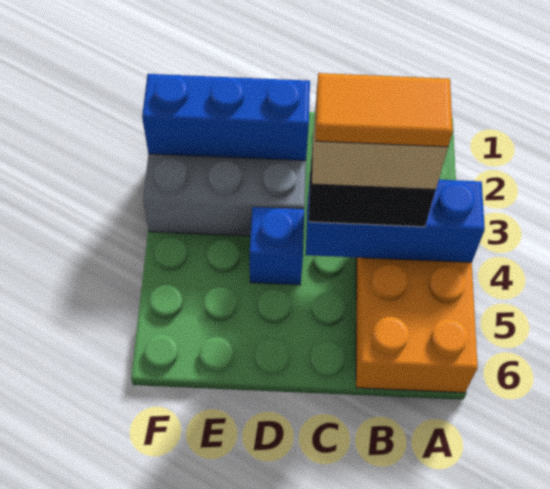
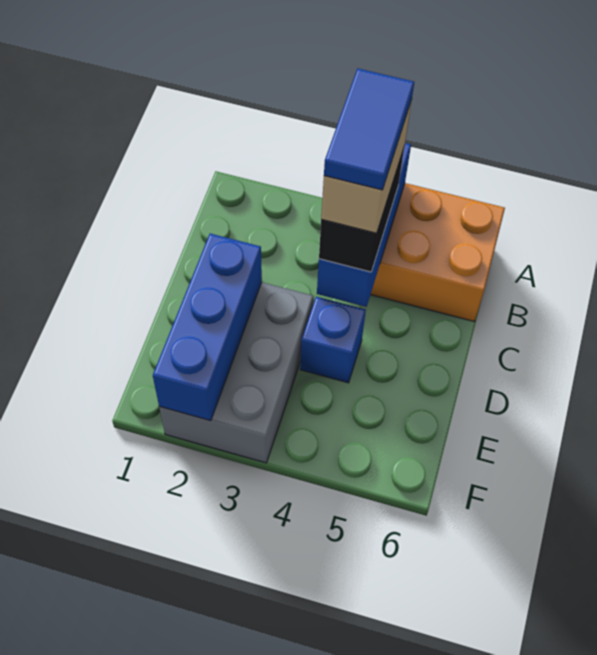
orange 1x2 tile [316,73,453,147] -> blue 1x2 tile [324,69,414,190]

